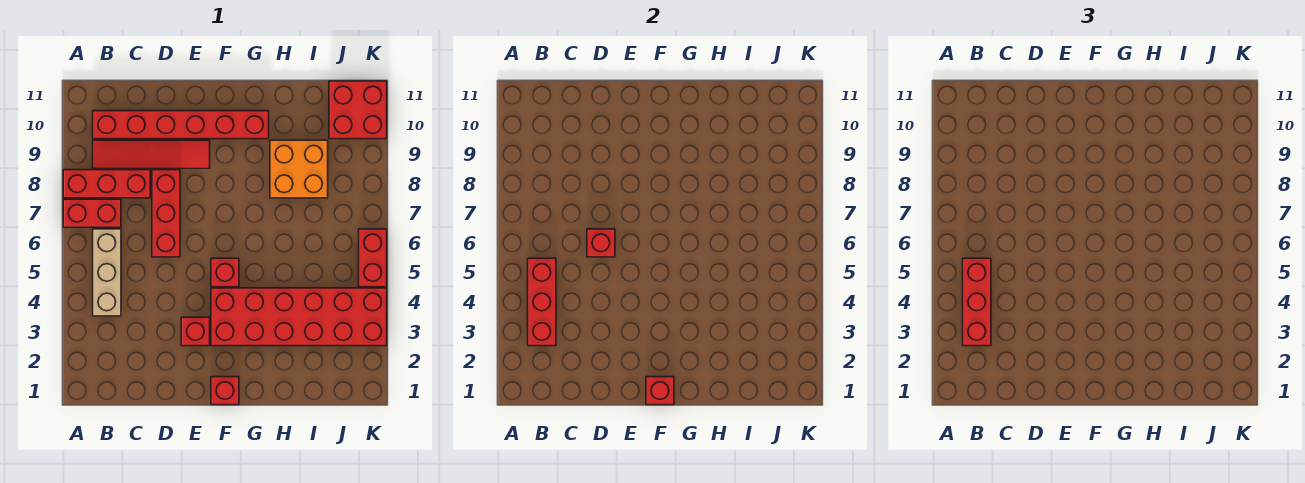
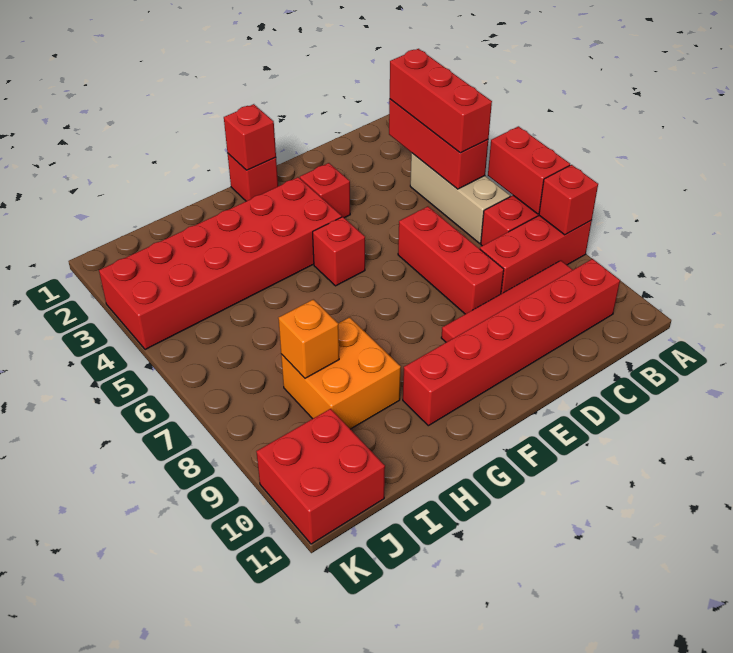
red 1x1 brick [587,229,615,257] -> red 1x1 brick moved to [539,165,598,235]
none -> orange 1x1 brick [278,299,339,378]
red 1x2 brick [359,229,387,287] -> red 1x2 brick moved to [488,126,570,214]

